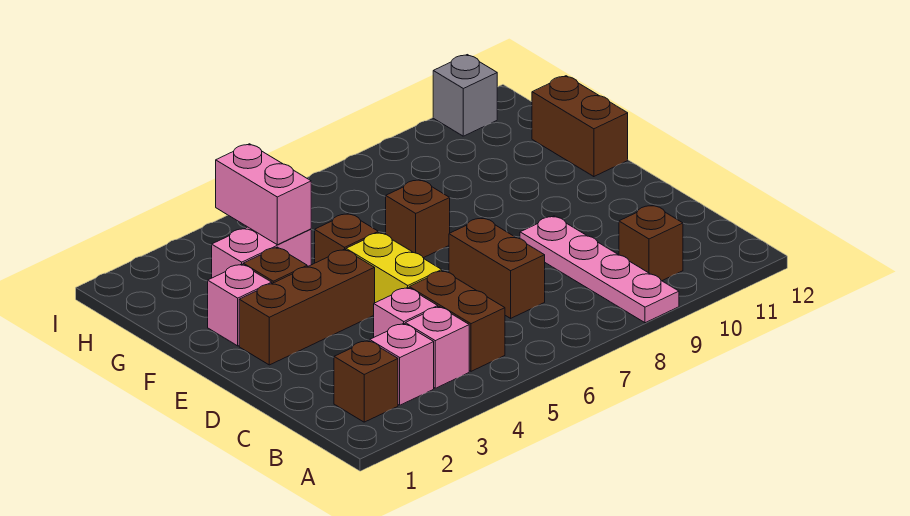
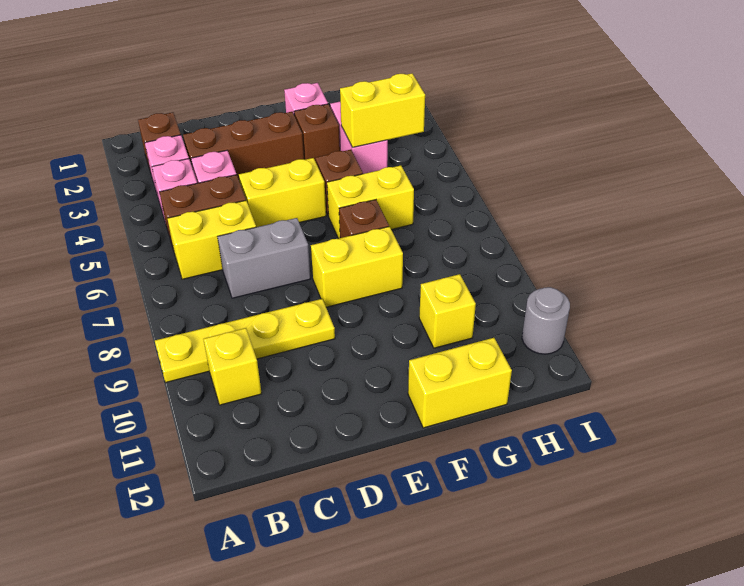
pink 1x4 plate [520,216,679,323] -> yellow 1x4 plate [155,299,335,383]
none -> yellow 1x2 brick [167,201,256,279]
brown 1x1 brick [619,205,683,281] -> yellow 1x1 brick [203,328,262,405]
brown 1x2 brick [449,218,545,318] -> grey 1x2 brick [218,218,311,298]
brown 1x3 brick [239,249,375,365] -> brown 1x3 brick turned to [183,112,304,182]
none -> yellow 1x2 brick [311,227,403,307]
none -> yellow 1x2 brick [327,165,414,239]
brown 1x2 brick [532,76,628,177] -> yellow 1x2 brick [408,338,512,428]
pink 1x2 brick [216,144,311,245] -> yellow 1x2 brick [340,73,425,147]
none -> yellow 1x1 brick [419,274,476,348]
grey 1x1 brick [433,55,497,136] -> grey 1x1 round brick [522,287,570,354]

